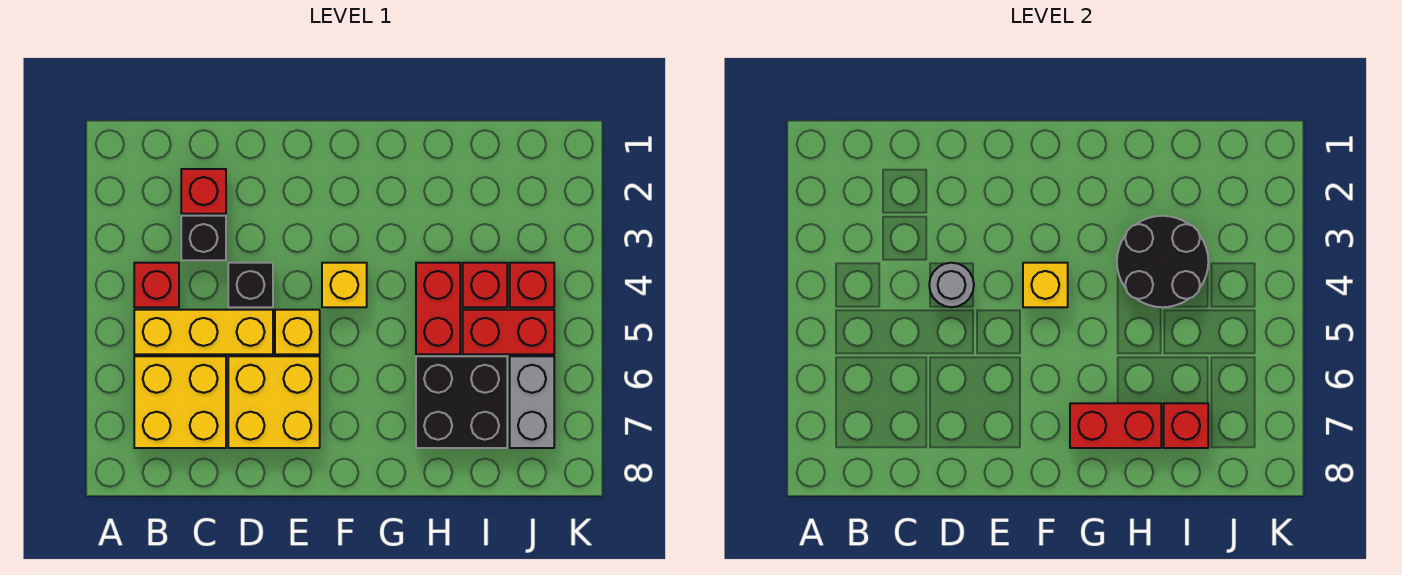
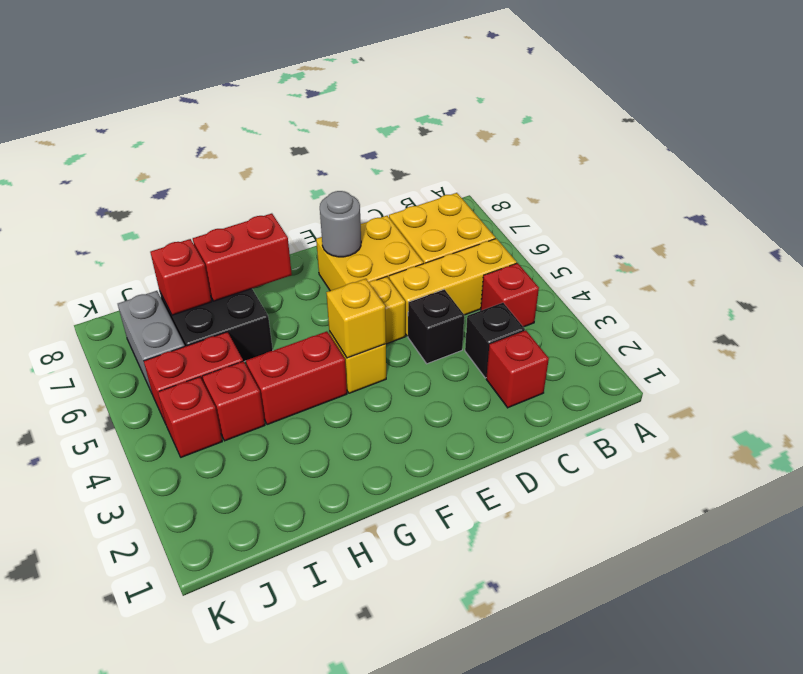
grey 1x1 round brick [929,263,974,307] -> grey 1x1 round brick moved to [320,191,361,257]
black 2x2 round brick [1117,216,1208,307] -> none
red 1x2 brick [416,263,460,354] -> red 1x2 brick turned to [246,331,347,425]

